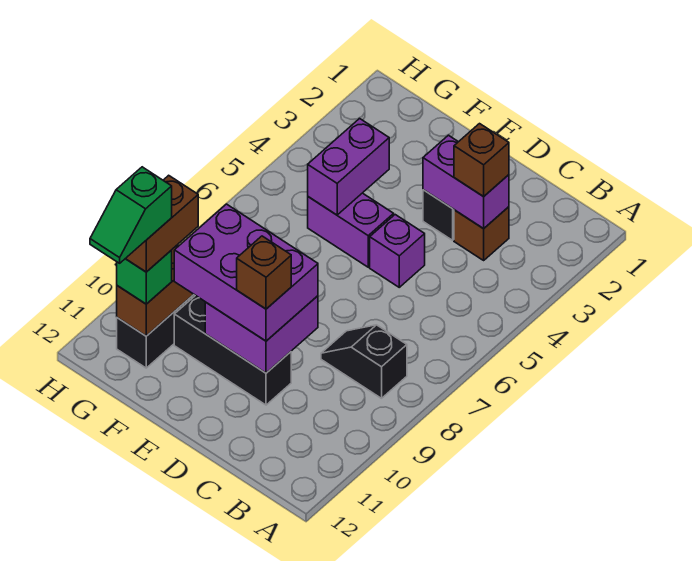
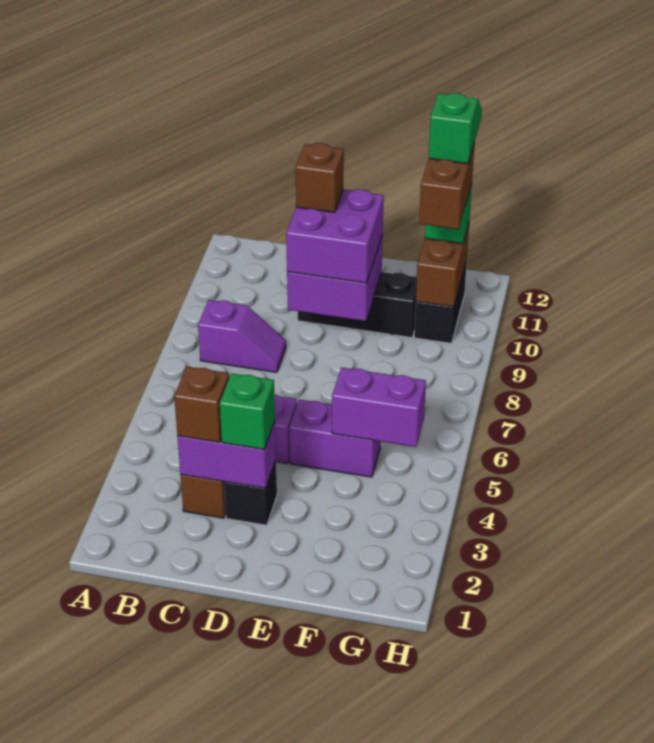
black 1x2 slope [321,325,407,398] -> purple 1x2 slope [198,300,286,372]
none -> green 1x1 brick [220,373,275,449]
purple 2x3 brick [174,204,318,341] -> purple 2x2 brick [286,190,384,283]
purple 1x2 brick [308,119,389,215] -> purple 1x2 brick turned to [332,368,426,447]

